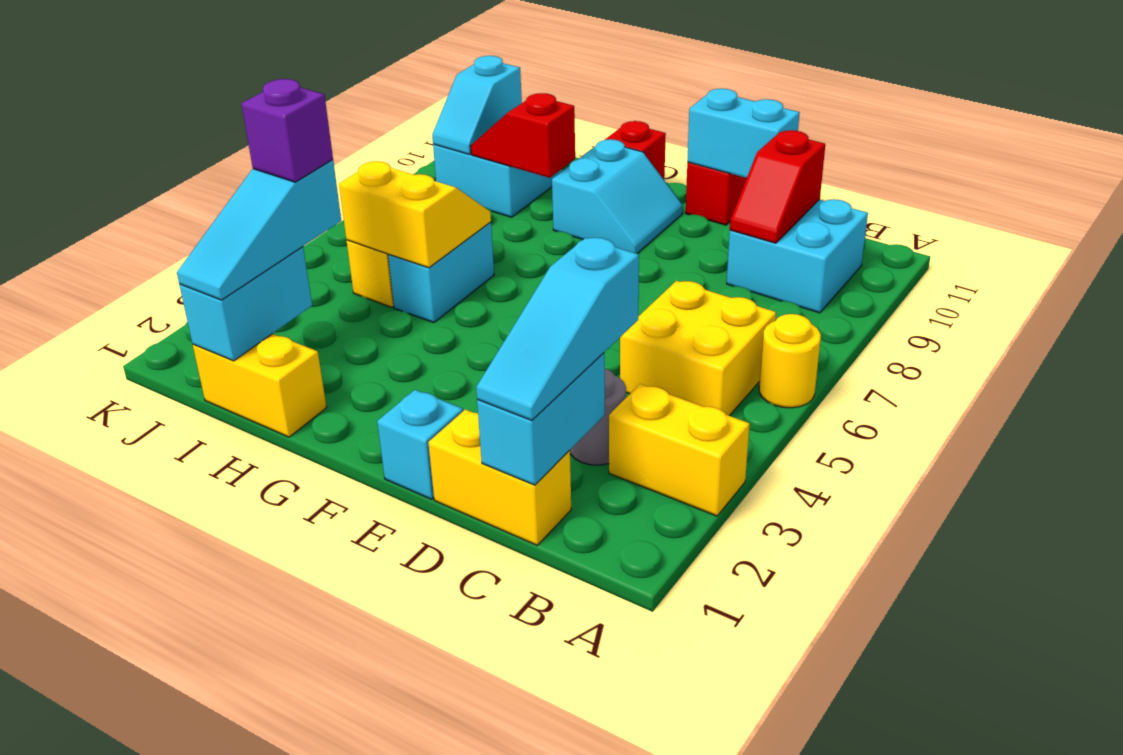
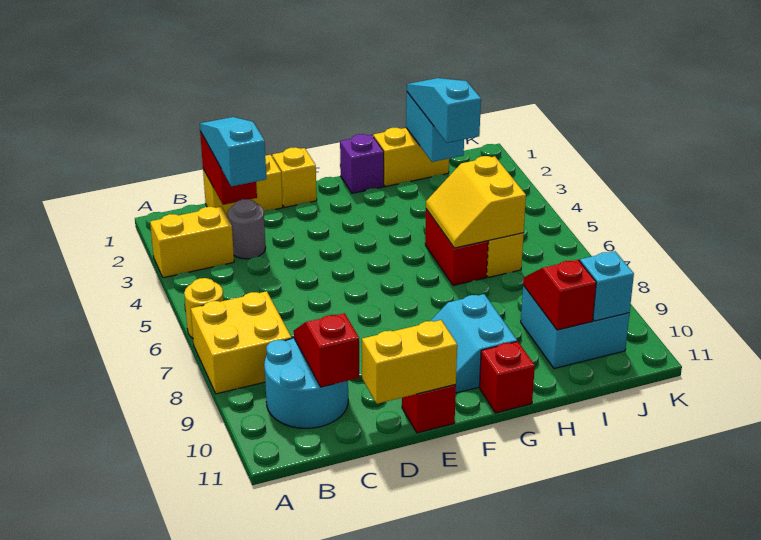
yellow 2x2 brick [620,281,776,416] -> yellow 2x2 brick moved to [191,291,292,394]
cyan 2x2 brick [727,199,868,313] -> cyan 2x2 round brick [264,338,348,428]
cyan 1x2 brick [477,353,605,485] -> red 1x2 brick [200,131,257,205]
cyan 1x2 brick [687,89,800,178] -> yellow 1x2 brick [362,320,457,404]
cyan 1x1 brick [377,390,463,499] -> yellow 1x1 brick [272,147,317,207]
cyan 1x2 brick [388,222,494,323] -> red 1x2 brick [425,209,488,285]
yellow 2x2 slope [339,161,491,268] -> yellow 2x2 slope turned to [426,156,526,248]
red 1x2 slope [471,93,575,178] -> red 1x2 slope turned to [523,260,596,330]
purple 1x1 brick [242,79,333,182] -> purple 1x1 brick moved to [340,134,384,193]

